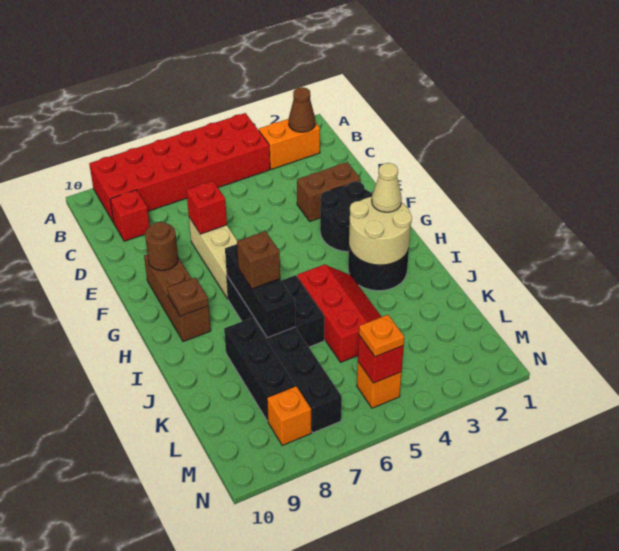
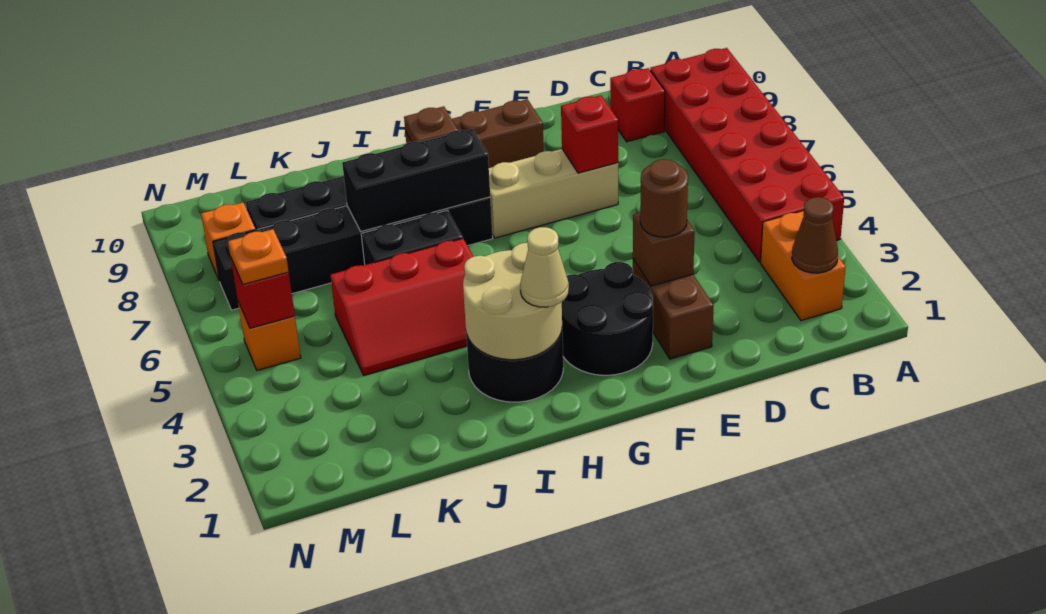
brown 1x1 round brick [145,222,178,270] -> brown 1x1 round brick moved to [640,159,688,237]
brown 1x1 brick [237,231,280,289] -> brown 1x1 brick moved to [633,213,695,286]

